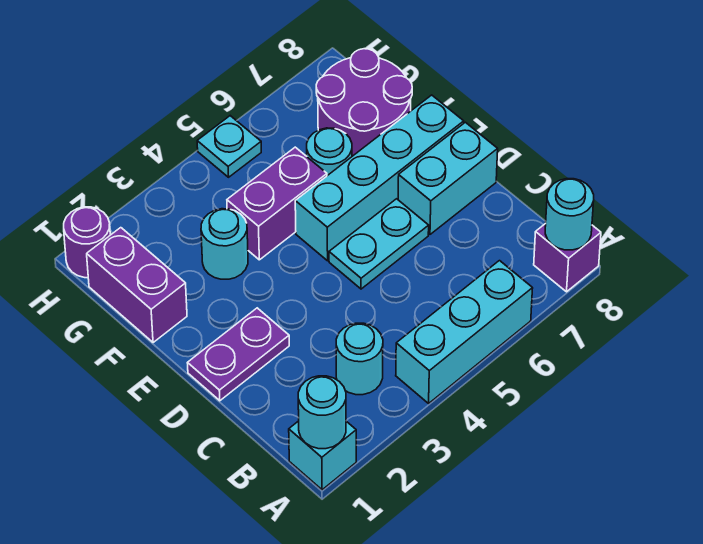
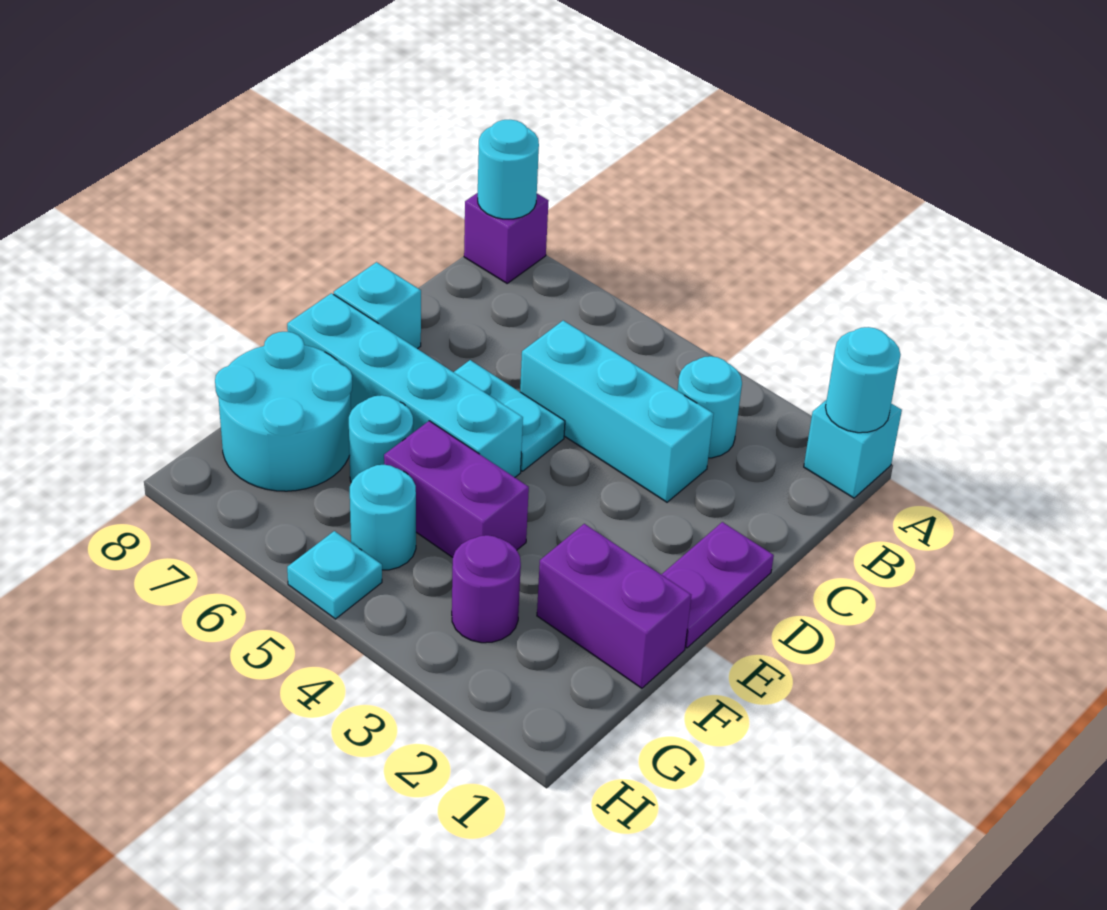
cyan 1x3 brick [396,261,533,403] -> cyan 1x3 brick moved to [520,321,713,502]
purple 1x2 plate [188,308,289,401] -> purple 1x2 plate turned to [661,522,774,648]
cyan 1x2 brick [398,122,498,234] -> cyan 1x1 brick [334,262,421,349]
purple 1x2 brick [87,228,187,343] -> purple 1x2 brick turned to [537,524,691,688]
cyan 1x1 round brick [201,209,248,279] -> cyan 1x1 round brick moved to [350,465,416,570]
purple 2x2 round brick [316,49,412,156] -> cyan 2x2 round brick [215,332,352,491]
purple 1x1 round brick [64,207,110,278] -> purple 1x1 round brick moved to [452,535,521,643]

